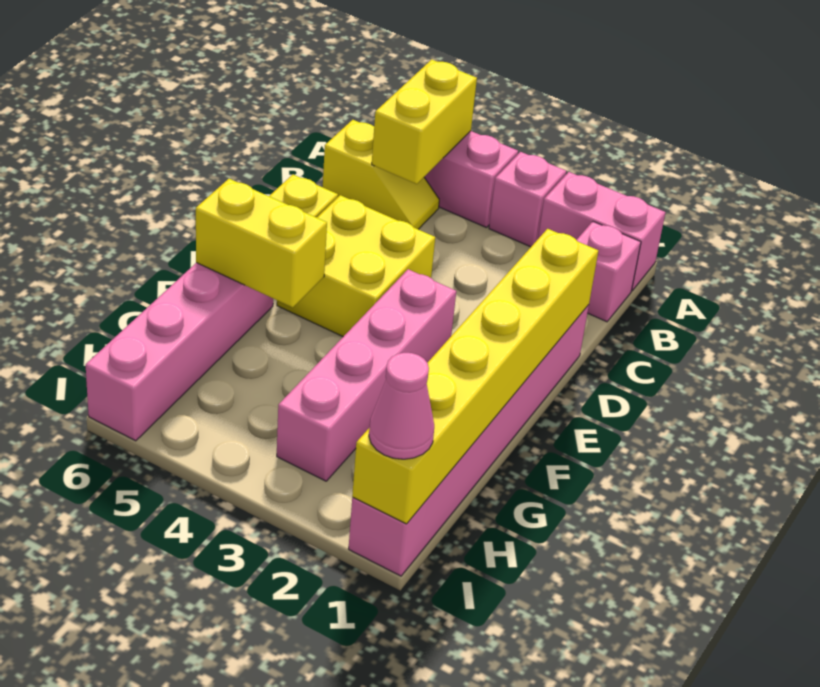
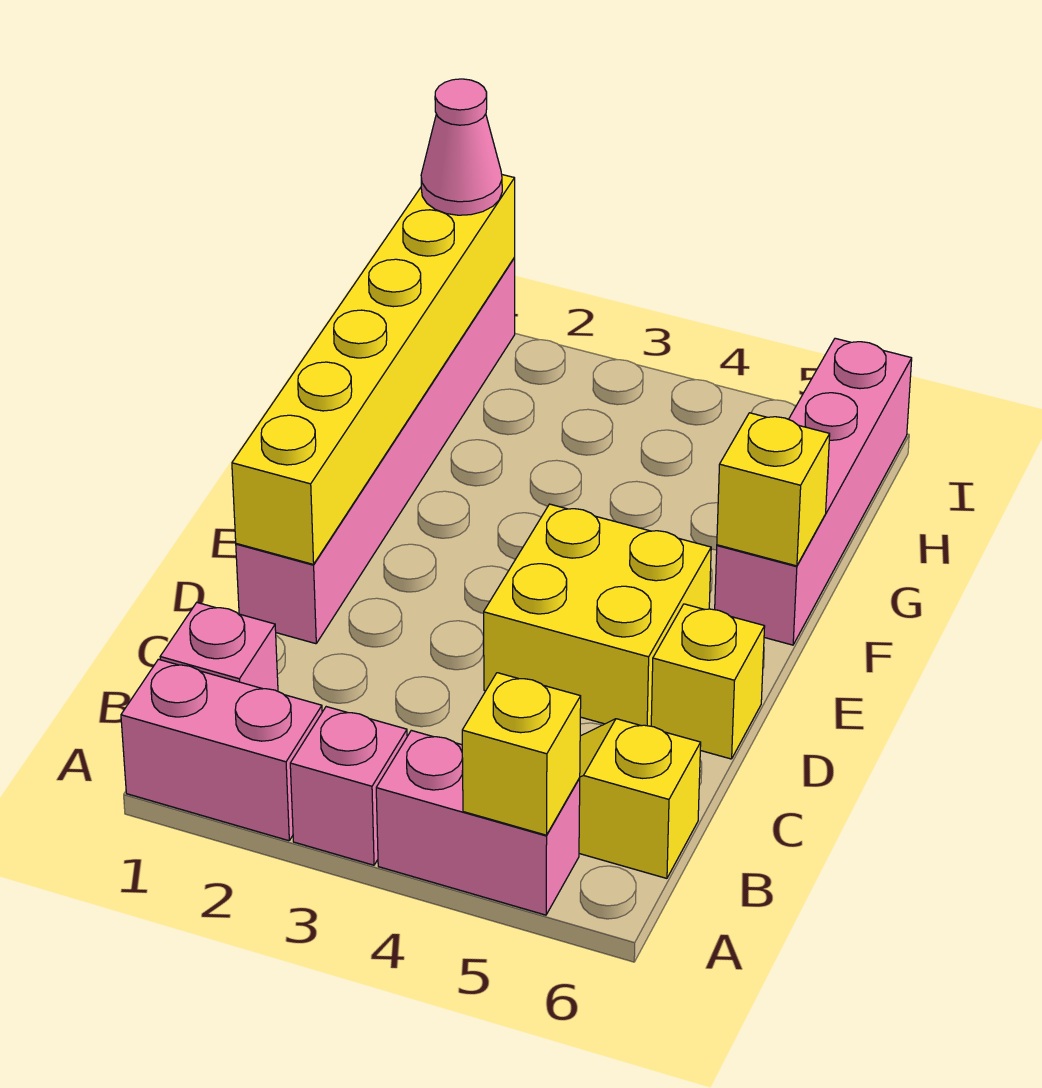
yellow 1x2 brick [372,60,477,184] -> yellow 1x1 brick [462,673,581,835]
pink 1x4 brick [277,269,456,481] -> none
yellow 1x2 brick [196,179,327,308] -> yellow 1x1 brick [717,413,830,566]

